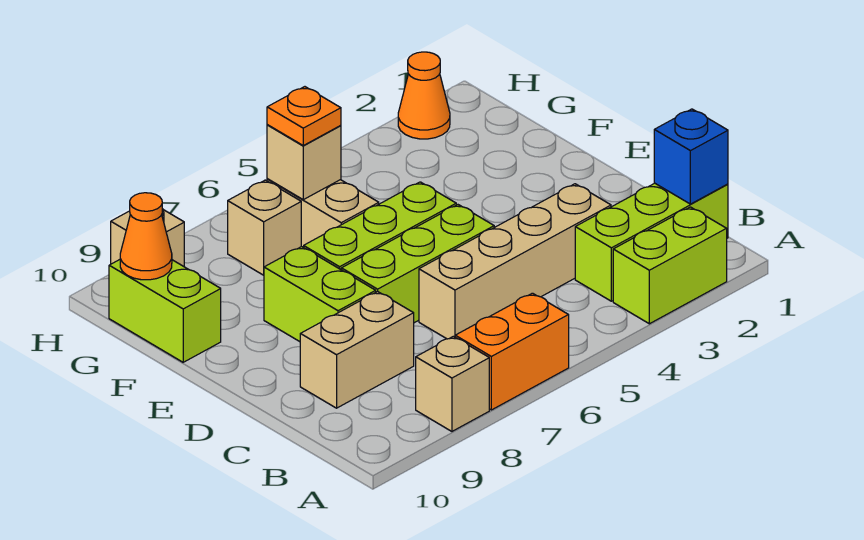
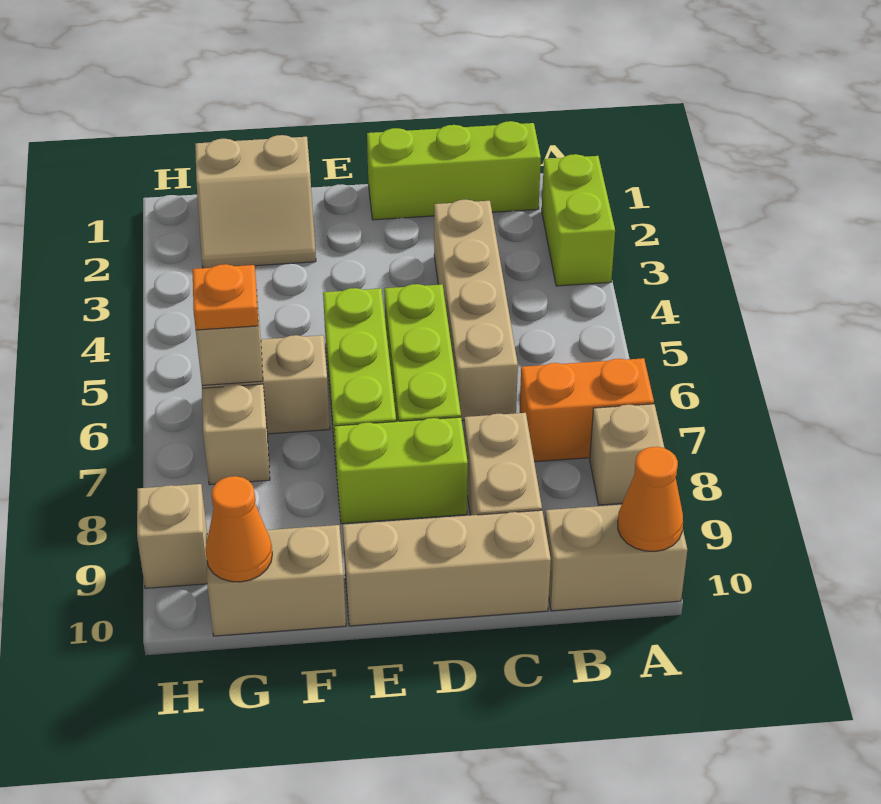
orange 1x2 brick [455,293,569,410] -> orange 1x2 brick turned to [520,358,654,462]
none -> tan 1x2 brick [545,505,687,611]
lime 1x3 brick [575,183,728,301] -> lime 1x3 brick turned to [367,121,541,220]
blue 1x1 brick [654,109,728,204] -> none
none -> tan 1x3 brick [343,510,551,626]
none -> tan 2x2 slope [195,135,316,268]
lime 1x2 brick [109,260,221,362] -> tan 1x2 brick [206,525,346,636]
orange 1x1 cone [398,52,450,139] -> orange 1x1 cone moved to [618,447,683,551]

